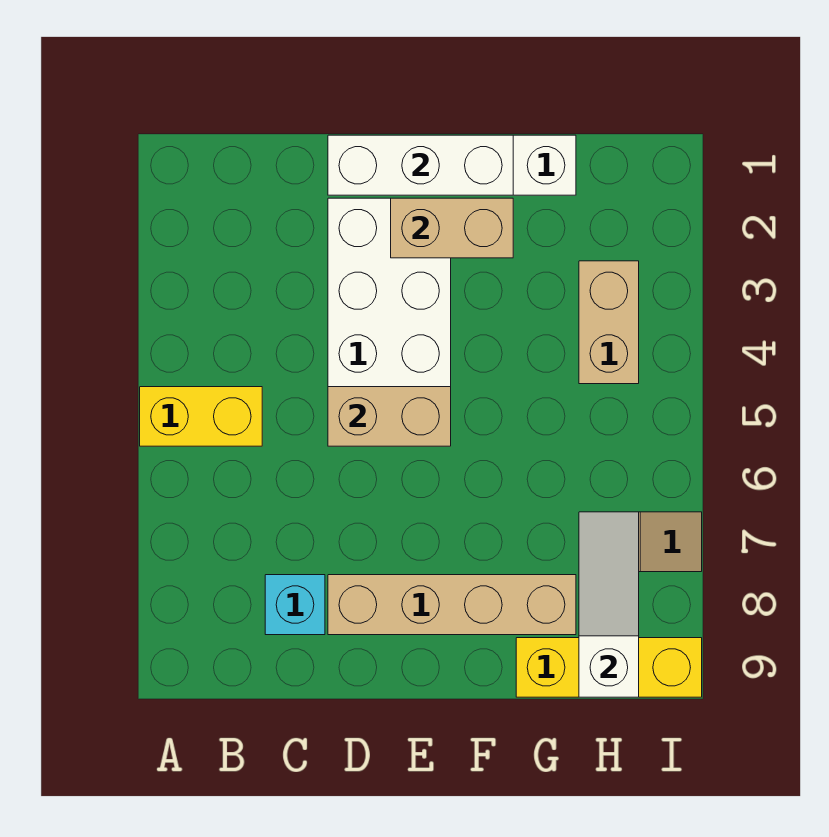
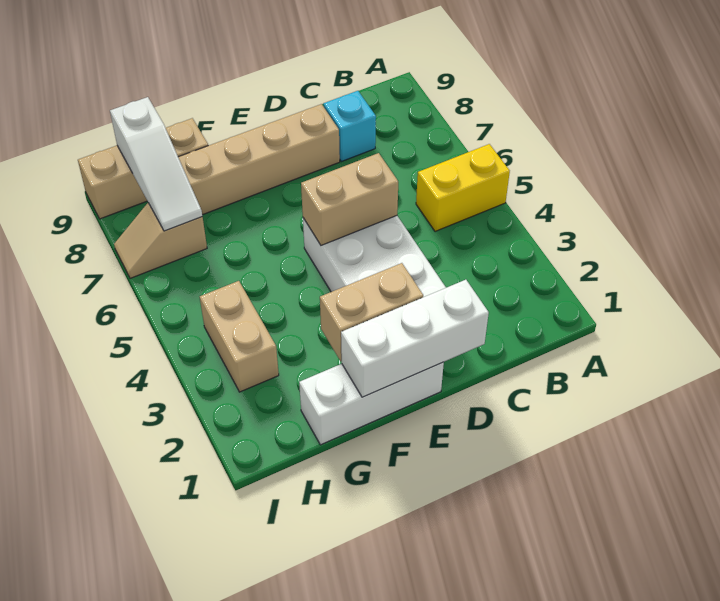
yellow 1x3 brick [516,638,702,697] -> tan 1x3 brick [78,118,208,219]

